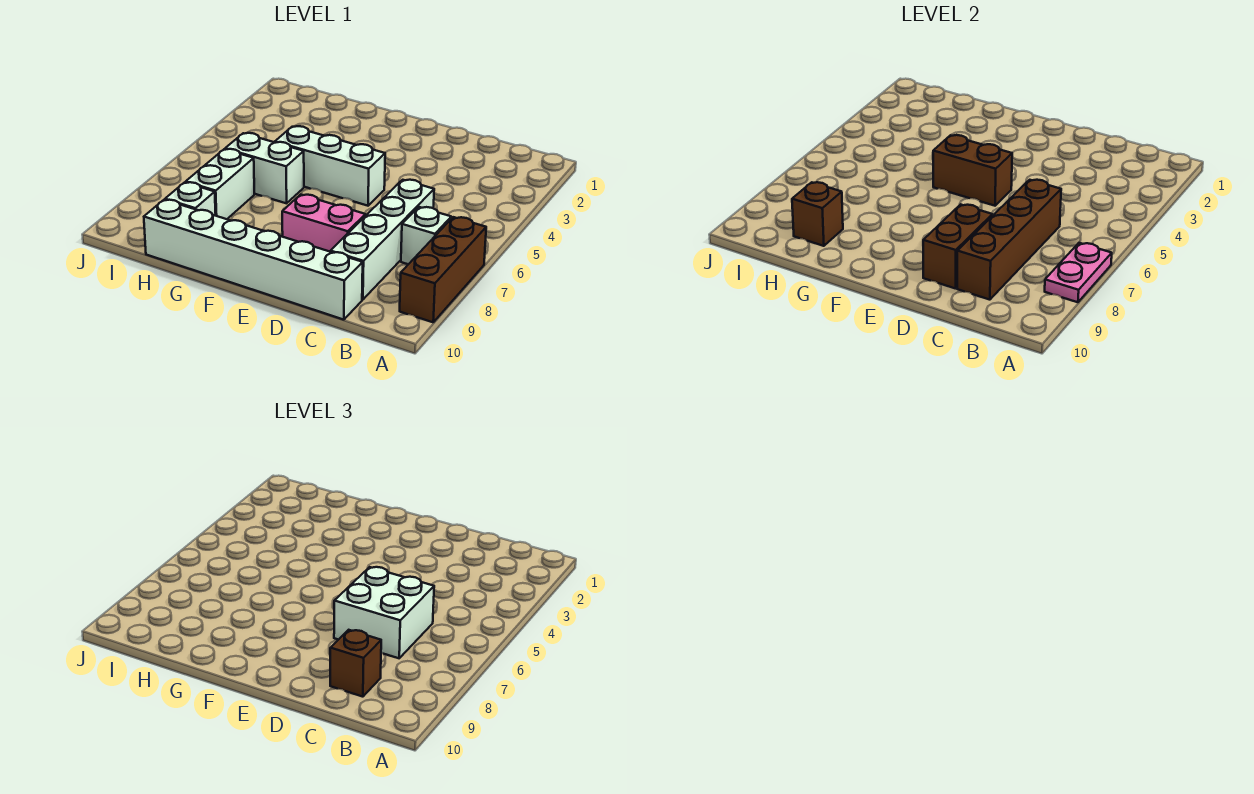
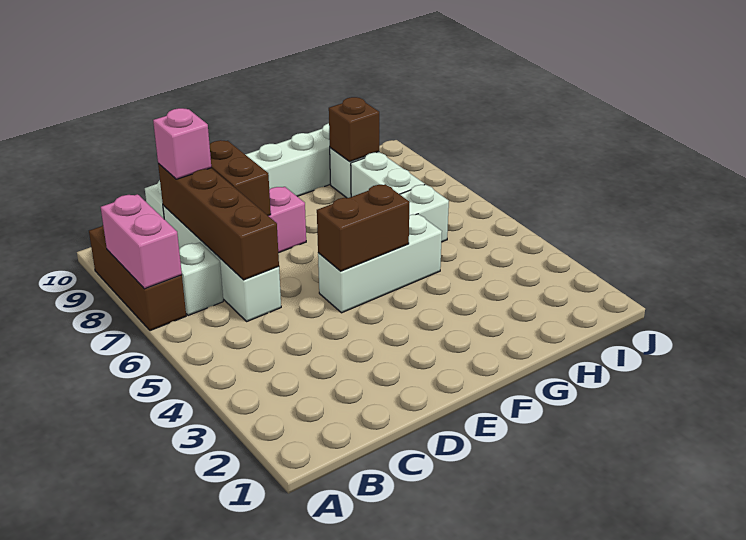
pink 1x2 plate [1045,243,1112,302] -> pink 1x2 brick [101,194,182,289]
white 2x2 brick [334,567,434,658] -> none
brown 1x1 brick [330,630,381,697] -> pink 1x1 brick [153,108,211,179]

